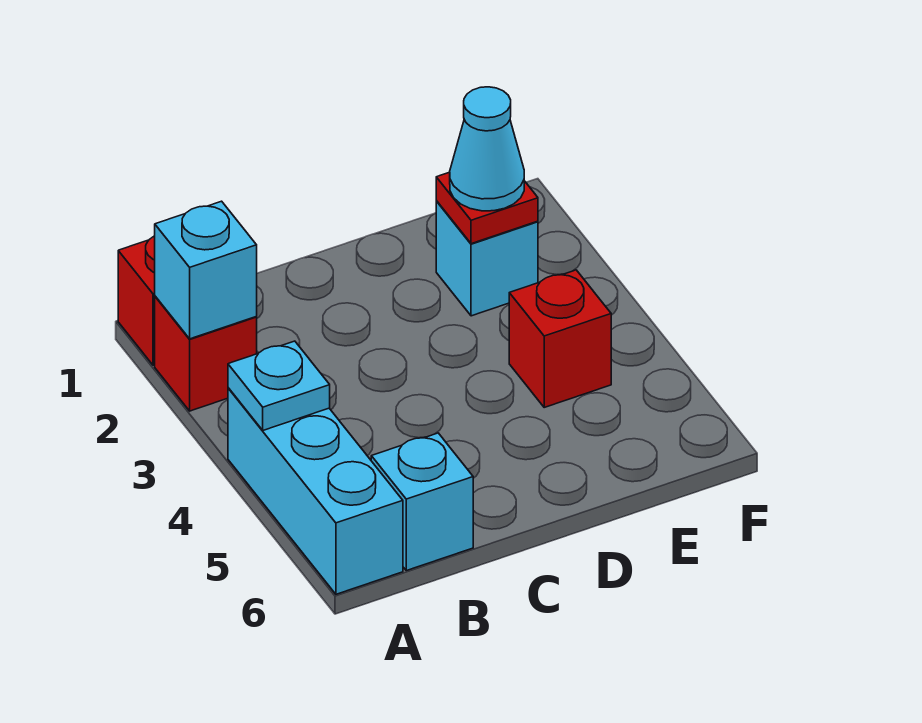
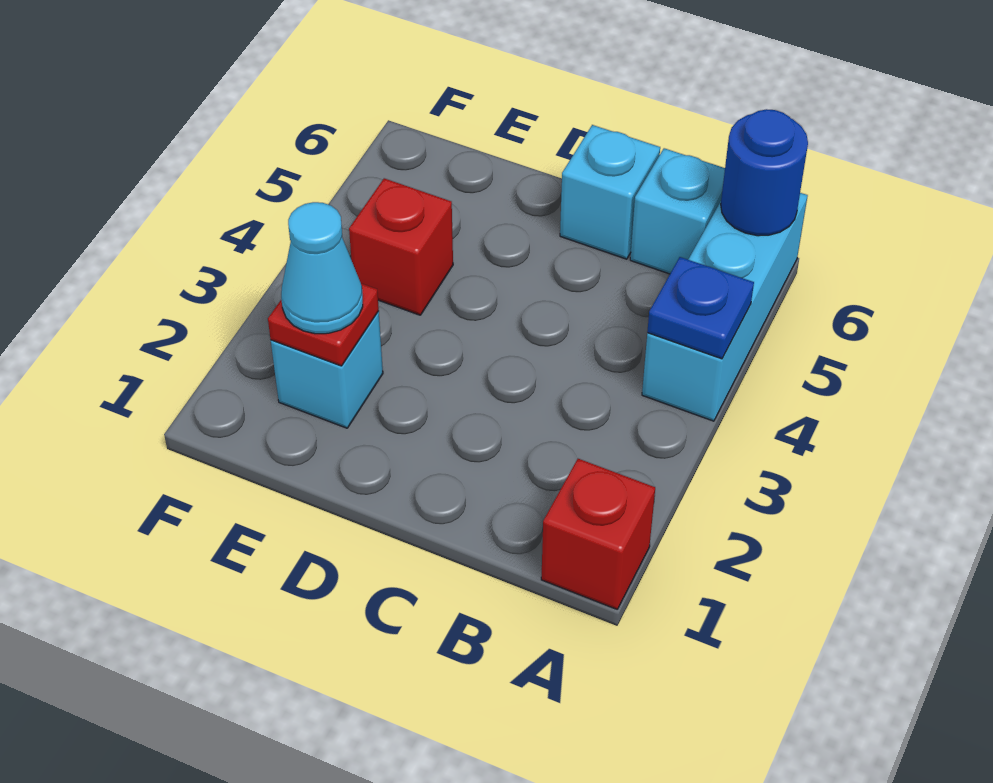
red 1x1 brick [155,296,257,411] -> none
cyan 1x1 brick [155,201,257,339] -> cyan 1x1 brick moved to [560,125,660,259]
cyan 1x1 plate [228,341,330,430] -> blue 1x1 plate [647,257,754,359]
none -> blue 1x1 round brick [721,109,808,236]

